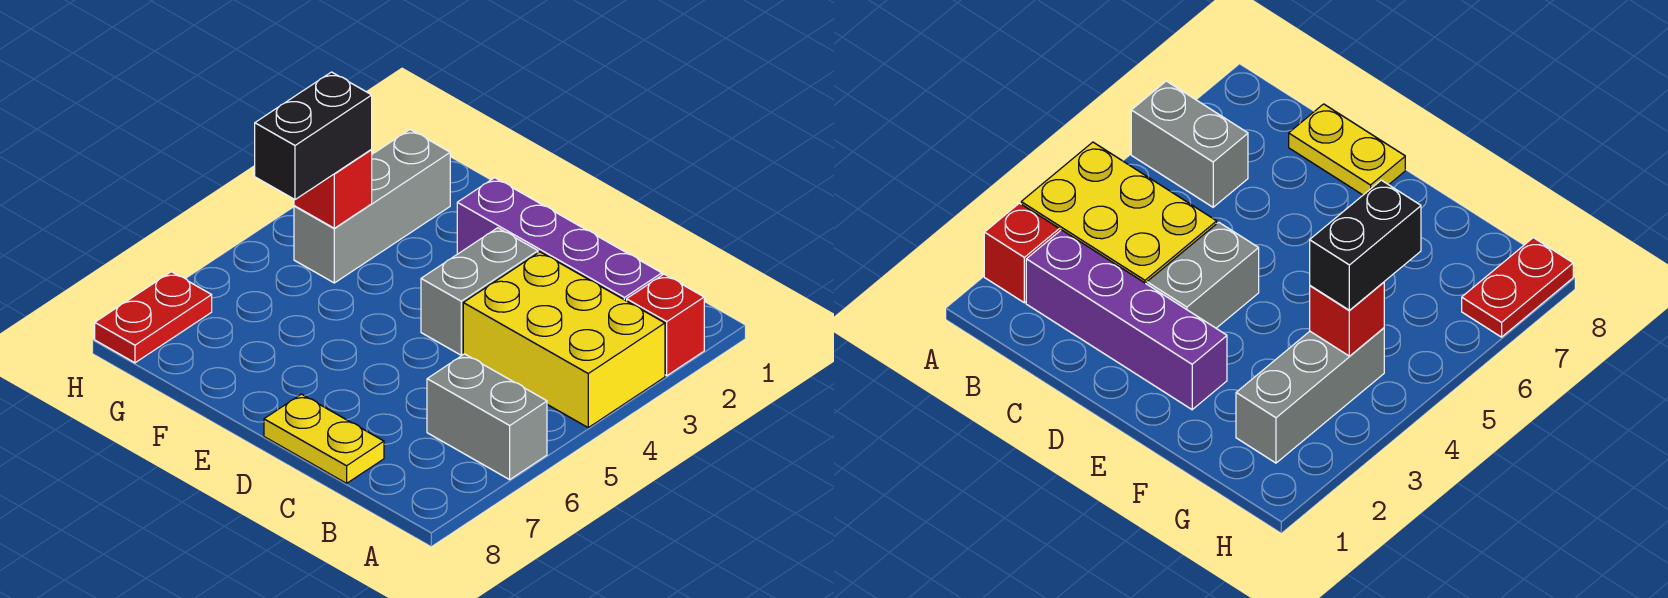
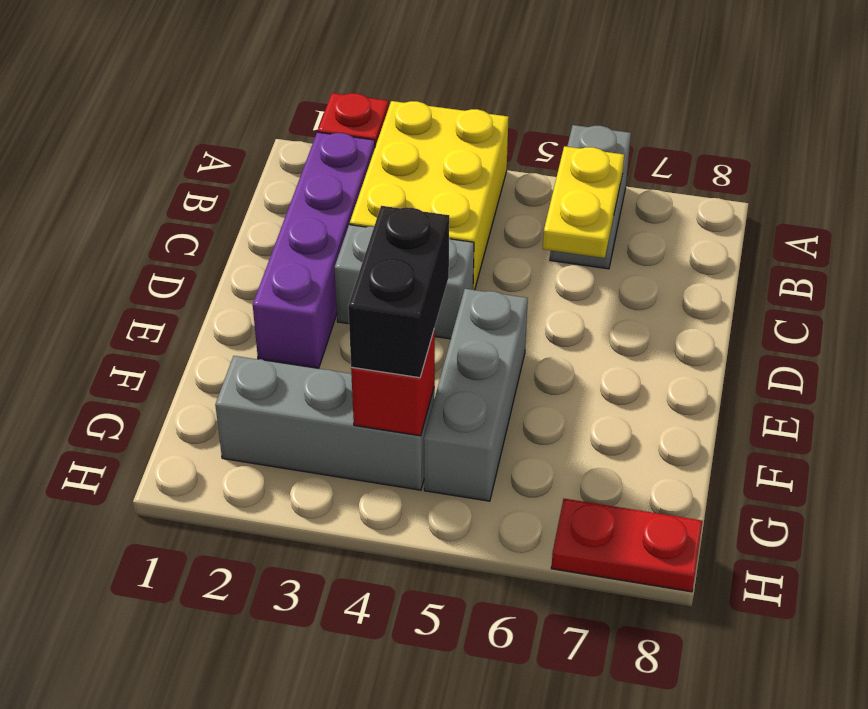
yellow 1x2 plate [264,394,384,483] -> yellow 1x2 plate moved to [543,146,624,258]
none -> grey 1x3 brick [424,289,528,501]
black 1x2 brick [255,72,372,200] -> black 1x2 brick turned to [348,206,449,378]

